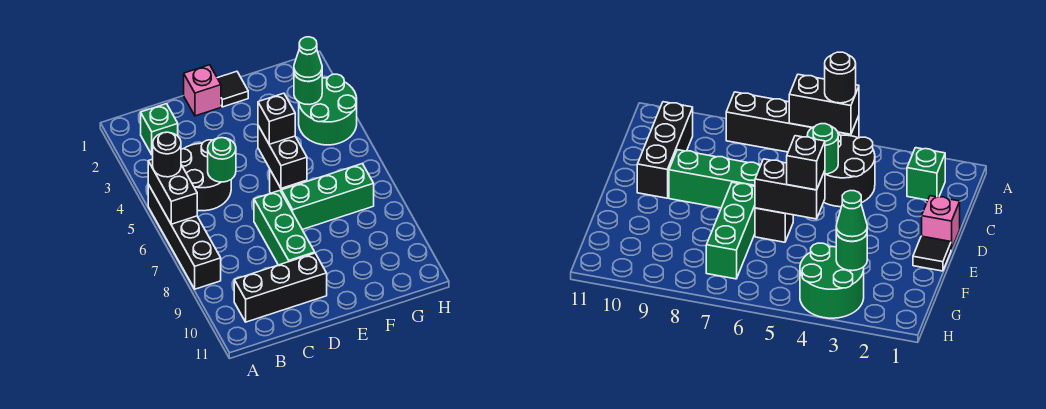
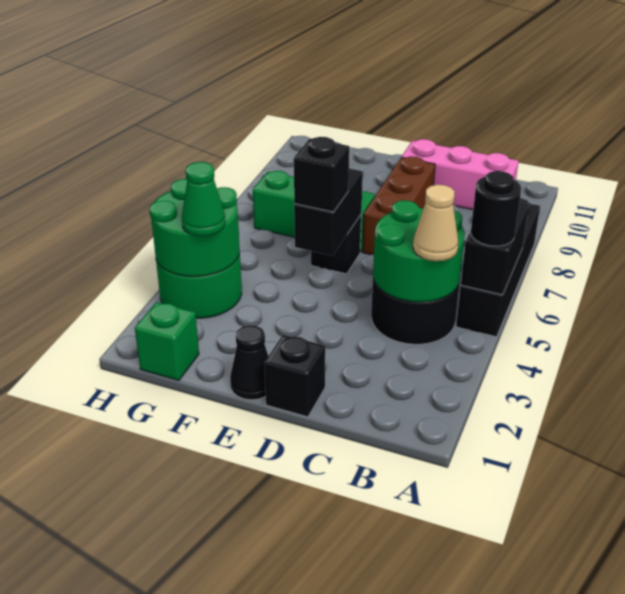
green 1x1 brick [141,104,178,155] -> green 1x1 brick moved to [135,302,199,380]
none -> tan 1x1 cone [413,185,459,261]
black 1x3 brick [234,253,327,322] -> pink 1x3 brick [402,139,518,210]
green 1x1 round brick [208,138,236,182] -> green 2x2 round brick [373,200,465,302]
pink 1x1 brick [184,65,221,116] -> black 1x1 brick [264,335,325,417]
green 1x3 brick [254,191,315,265] -> brown 1x3 brick [362,156,435,255]
black 1x1 tile [218,71,248,107] -> black 1x1 cone [230,325,268,400]
green 1x1 round brick [294,73,322,105] -> green 2x2 round brick [149,179,240,277]

